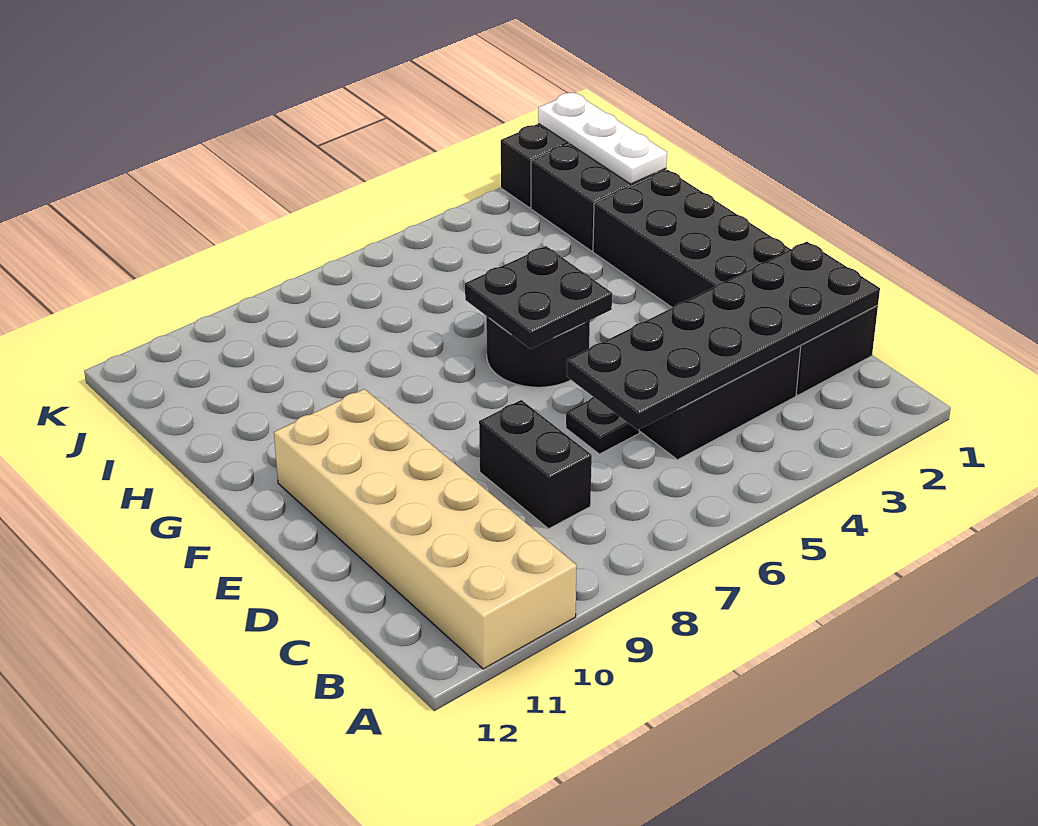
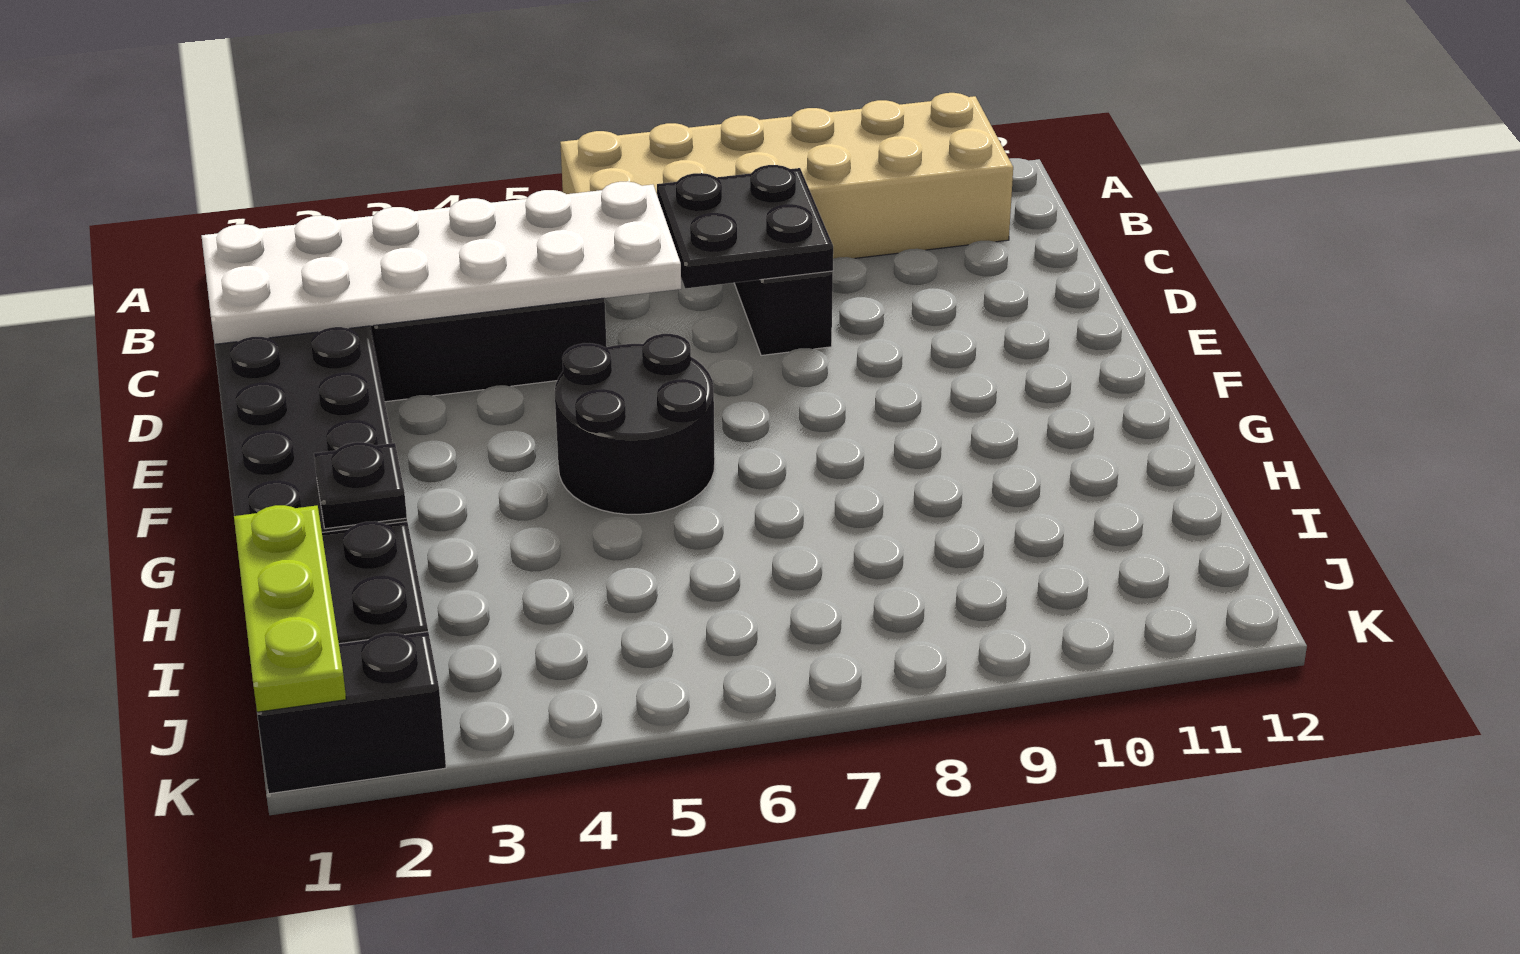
tan 2x6 brick [274,389,577,669] -> tan 2x6 brick turned to [560,93,1013,259]
black 2x6 plate [567,242,880,430] -> white 2x6 plate [202,181,681,344]
black 1x1 plate [566,397,639,454] -> black 1x1 plate moved to [314,442,407,529]
black 2x2 plate [465,246,612,349] -> black 2x2 plate moved to [657,165,833,289]
white 1x3 plate [538,93,667,184] -> lime 1x3 plate [234,505,346,712]

